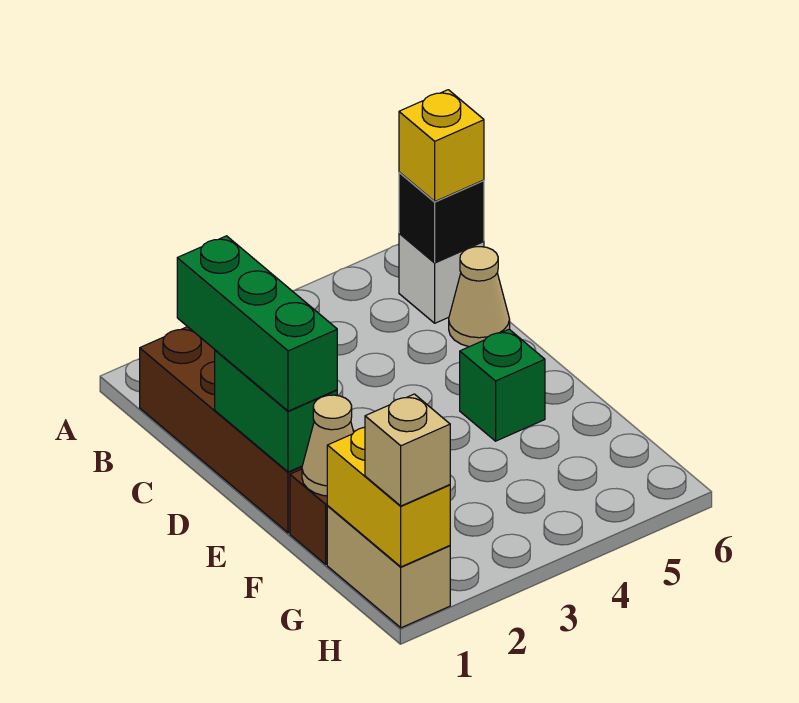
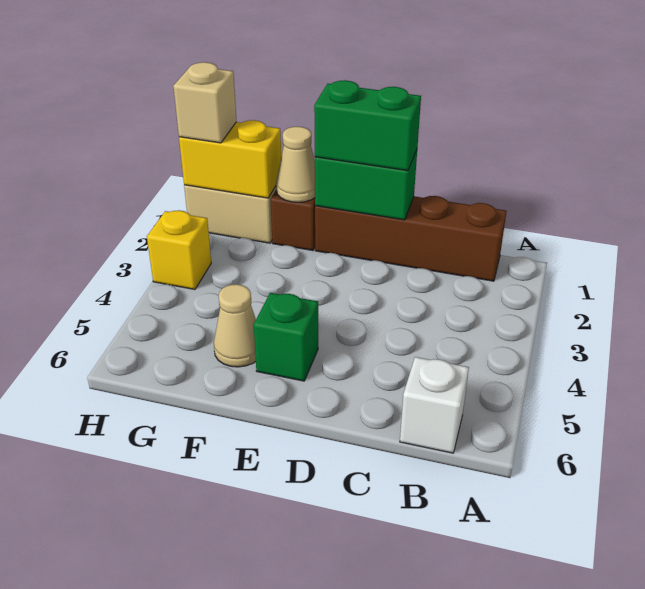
black 1x1 brick [399,172,484,262] -> none
yellow 1x1 brick [399,90,484,201] -> yellow 1x1 brick moved to [147,210,211,289]
green 1x3 brick [177,236,337,411] -> green 1x2 brick [314,80,421,171]
tan 1x1 cone [449,247,510,347] -> tan 1x1 cone moved to [214,284,256,367]

